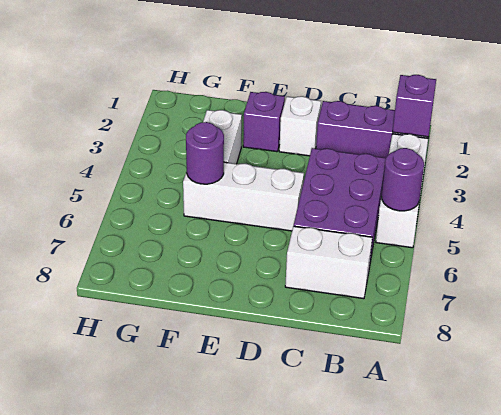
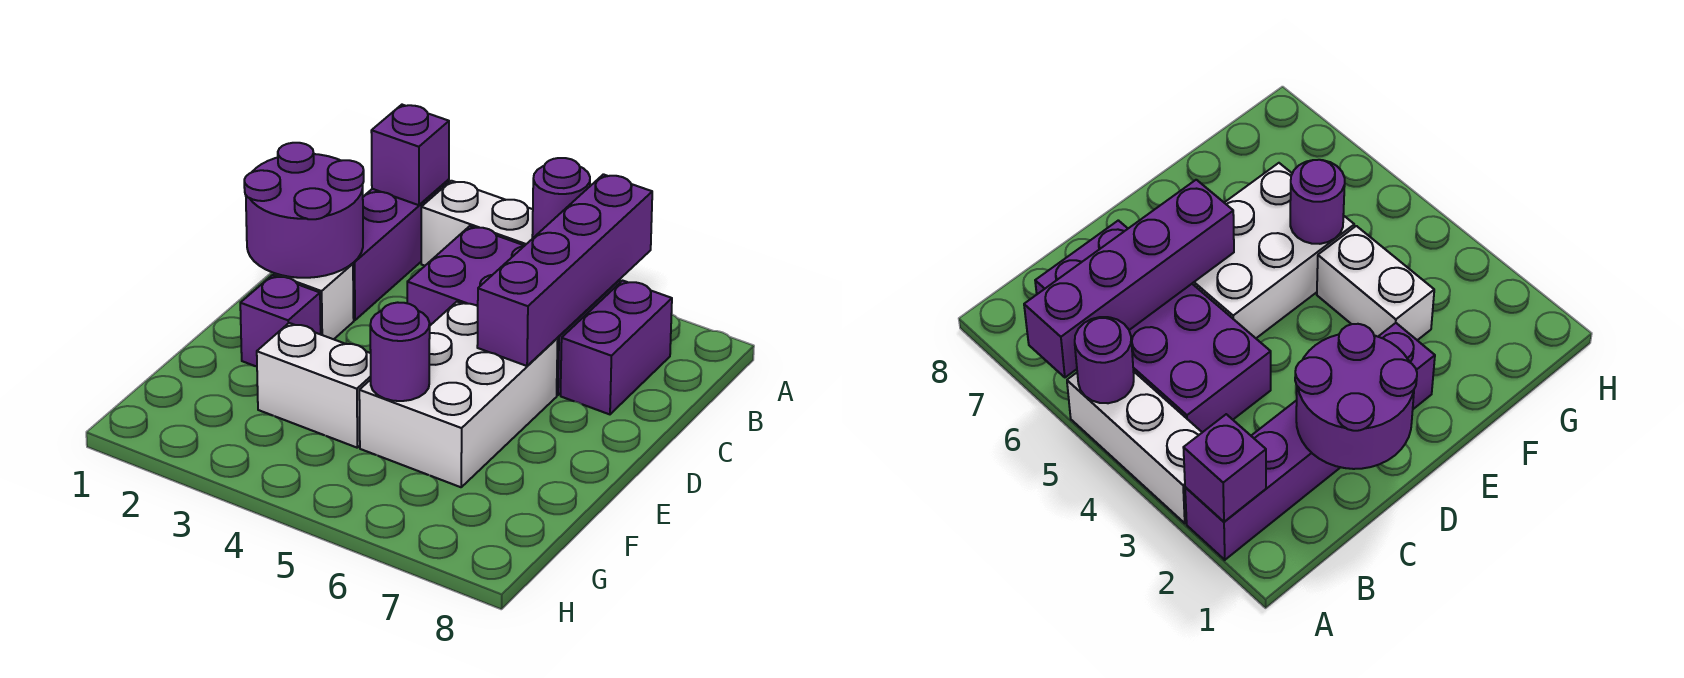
none -> purple 1x4 brick [477,174,652,366]
white 1x2 brick [285,226,372,299] -> purple 1x2 brick [561,281,672,414]
none -> purple 2x2 round brick [244,143,364,278]
white 1x3 brick [183,162,304,231] -> white 2x3 brick [359,302,558,487]

